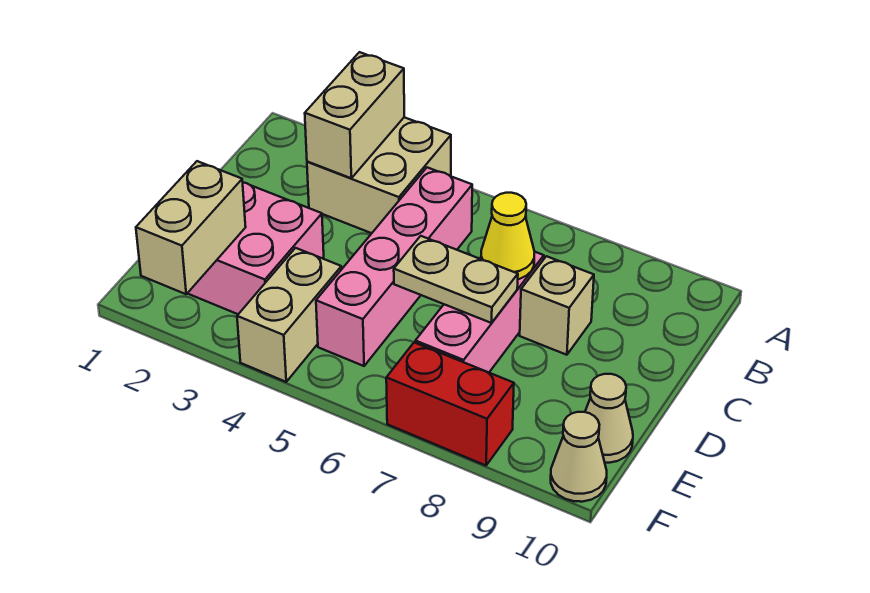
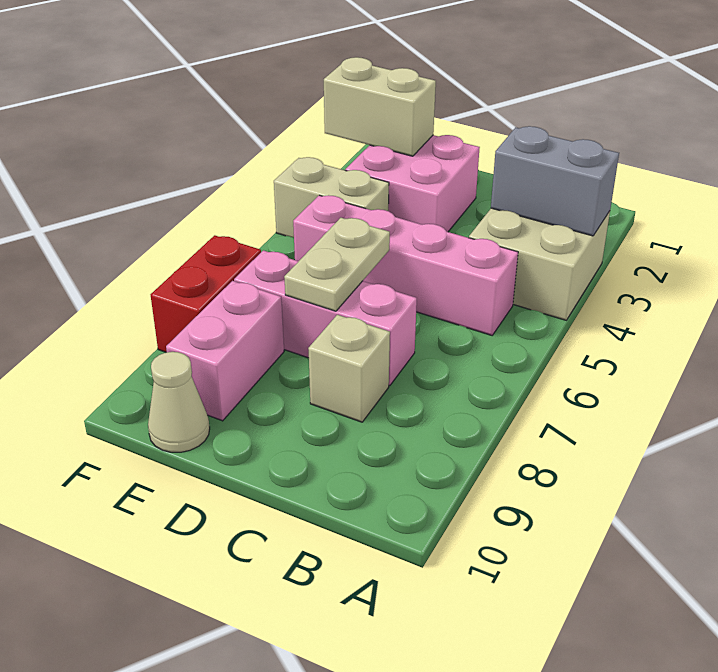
tan 1x2 brick [305,52,404,178] -> grey 1x2 brick [491,126,619,236]
yellow 1x1 cone [481,193,535,279] -> none
none -> pink 1x2 brick [166,281,284,421]
tan 1x1 cone [551,412,607,502] -> none

